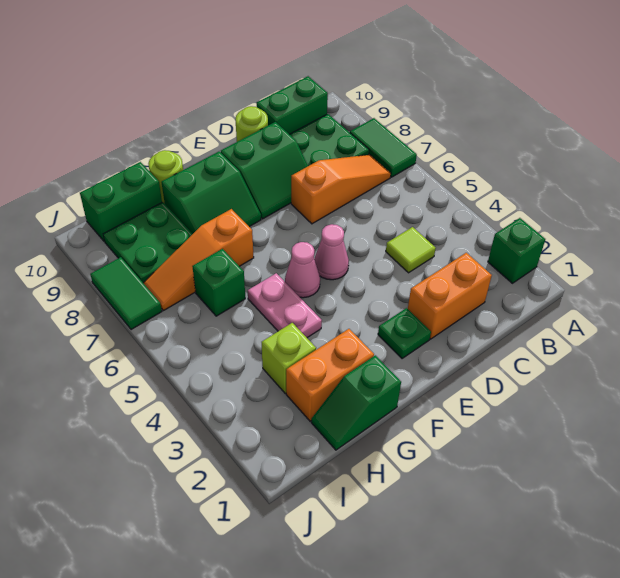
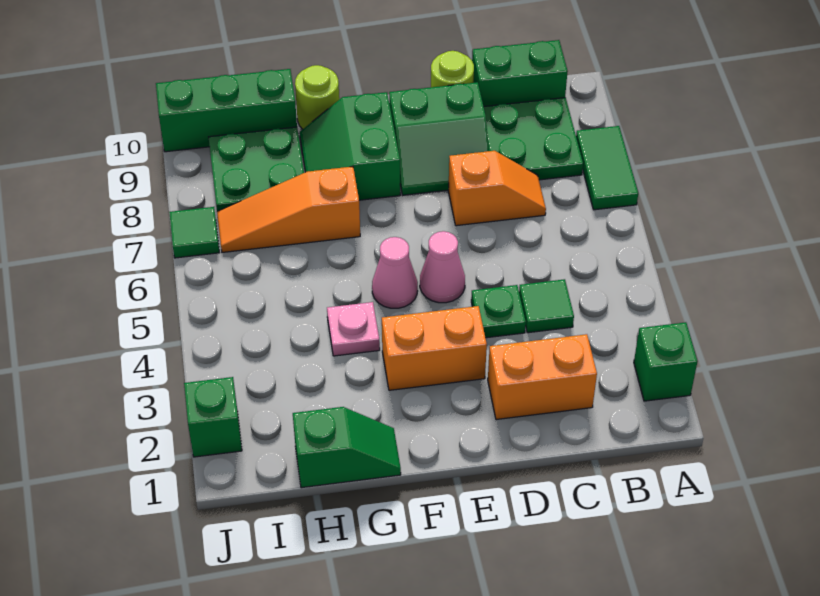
orange 1x3 slope [291,155,391,224] -> orange 1x2 slope [448,151,546,226]
lime 1x1 tile [386,227,436,273] -> green 1x1 tile [519,279,574,333]
green 1x1 plate [378,308,431,359] -> green 1x1 plate moved to [471,285,526,338]
green 2x2 slope [161,151,261,234] -> green 2x2 slope turned to [300,92,400,200]
green 1x2 slope [311,355,401,450] -> green 1x2 slope turned to [293,407,401,488]
orange 1x2 brick [286,329,374,421] -> orange 1x2 brick moved to [382,306,487,390]
pink 1x2 plate [248,273,322,338] -> pink 1x1 plate [327,302,380,356]
lime 1x1 brick [262,323,316,393] -> none
green 1x1 brick [192,249,245,316] -> green 1x1 brick moved to [184,377,242,457]
green 1x2 brick [80,162,162,242] -> green 1x3 brick [156,69,297,152]
green 1x2 tile [90,257,162,330] -> green 1x1 tile [169,207,220,258]

